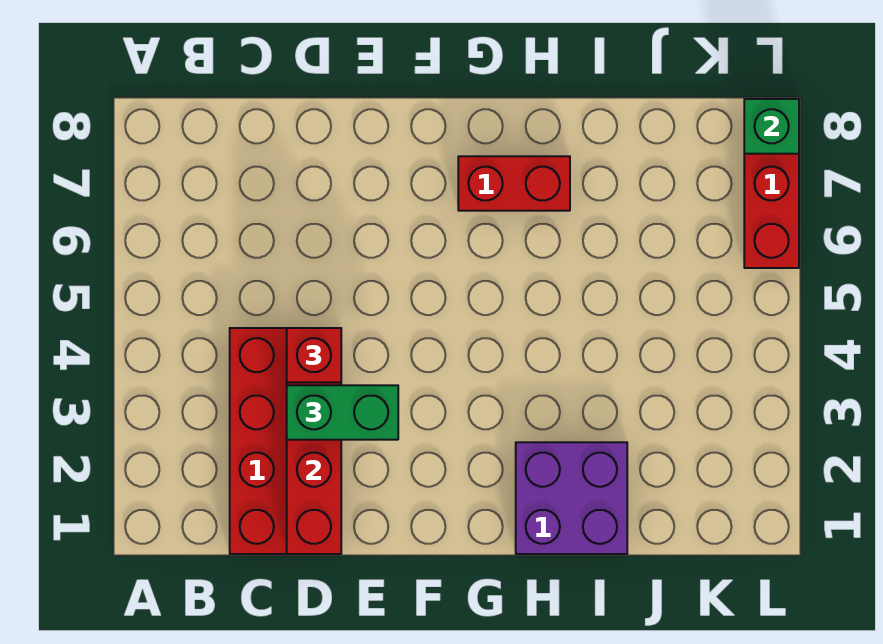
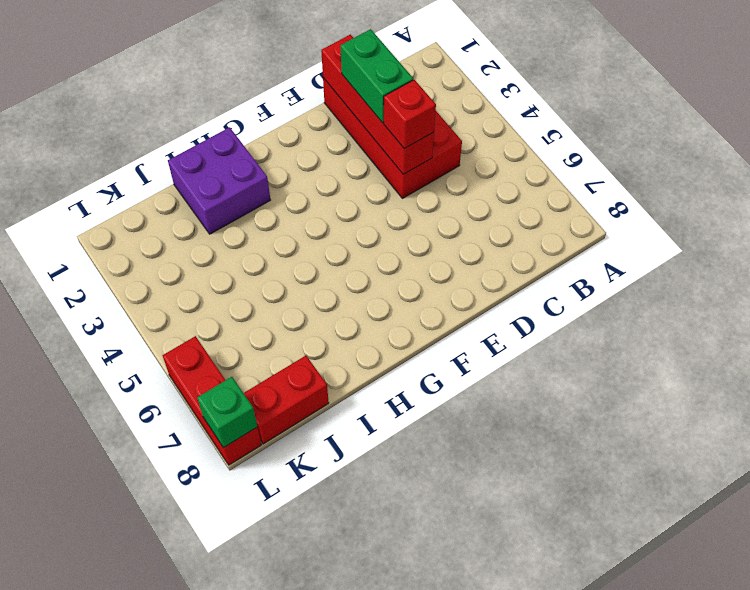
green 1x2 brick [287,385,398,440] -> green 1x2 brick turned to [341,29,413,123]
red 1x2 brick [458,156,570,211] -> red 1x2 brick moved to [244,356,329,444]

